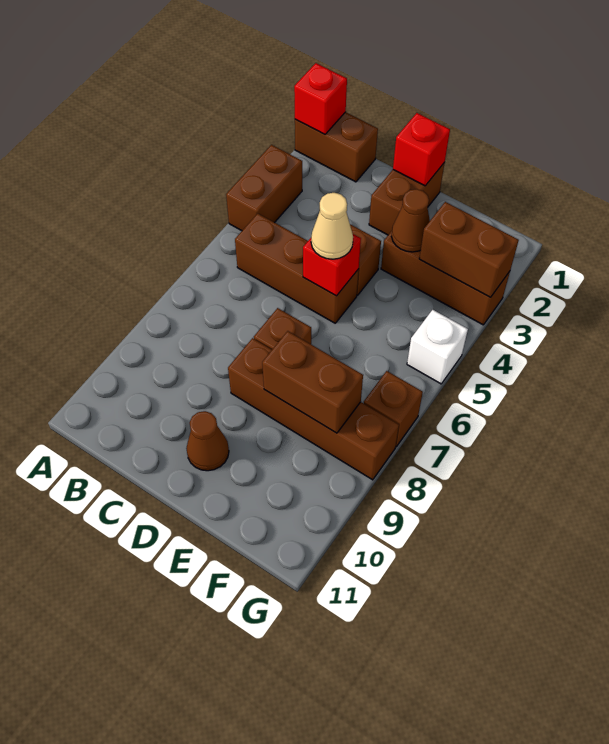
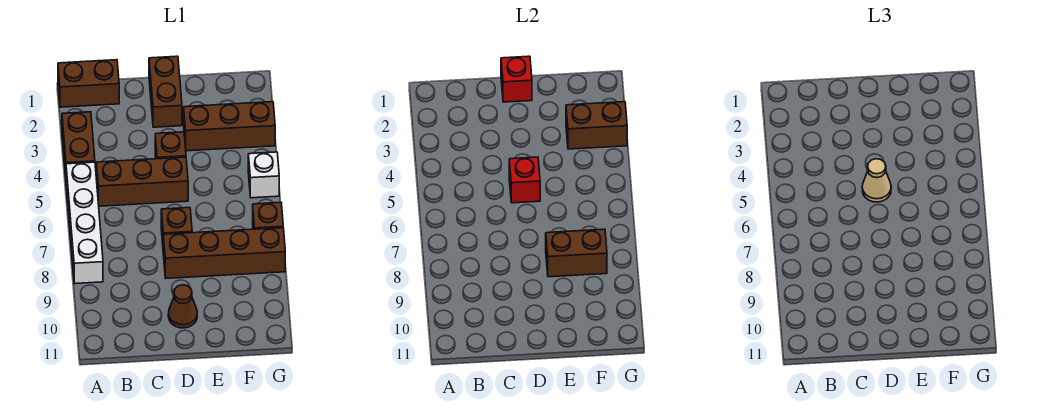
red 1x1 brick [294,63,347,134] -> none
none -> white 1x4 brick [66,162,103,284]
brown 1x1 cone [392,189,430,252] -> none

